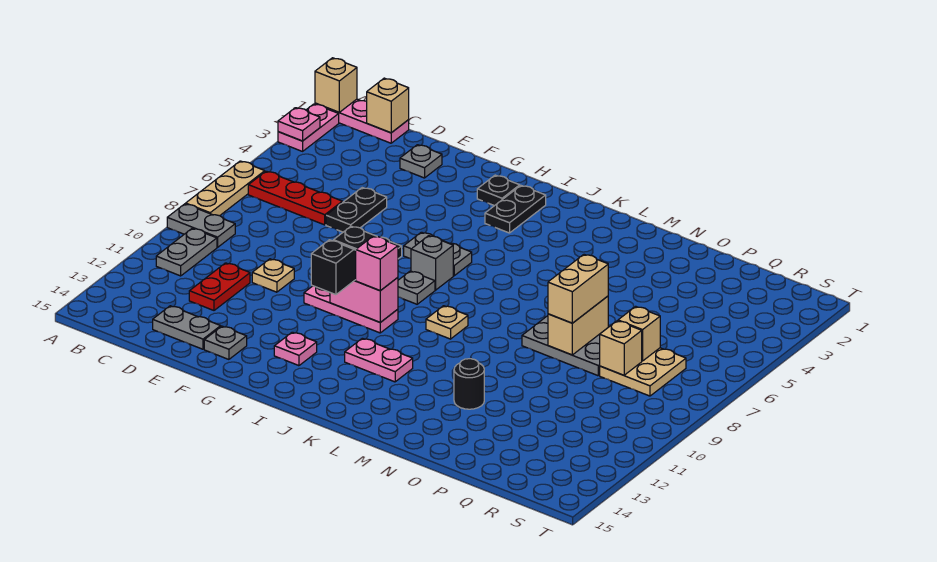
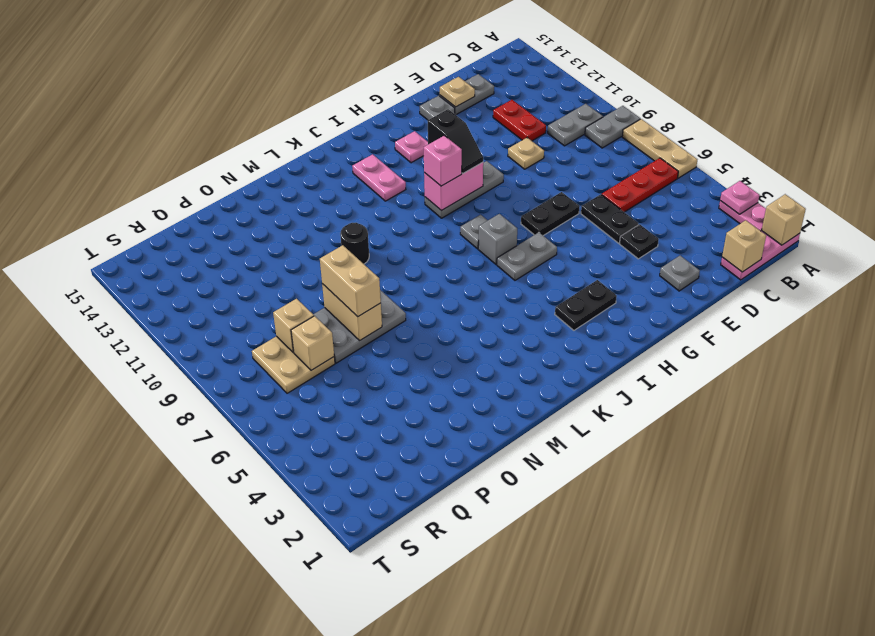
grey 1x2 plate [156,228,217,276] -> grey 1x2 plate turned to [548,104,603,146]
pink 1x3 plate [304,286,398,333] -> grey 1x3 plate [425,161,504,218]
black 1x1 plate [477,175,520,206] -> black 1x1 plate moved to [620,224,659,259]
black 1x2 plate [485,186,546,233] -> black 1x2 plate turned to [555,280,617,330]
pink 1x2 plate [345,338,413,382] -> pink 1x2 plate turned to [352,154,406,201]
tan 1x1 plate [426,306,468,339] -> tan 1x1 plate moved to [440,77,475,107]
black 1x1 round brick [454,359,484,409] -> black 1x1 round brick moved to [340,223,369,264]

